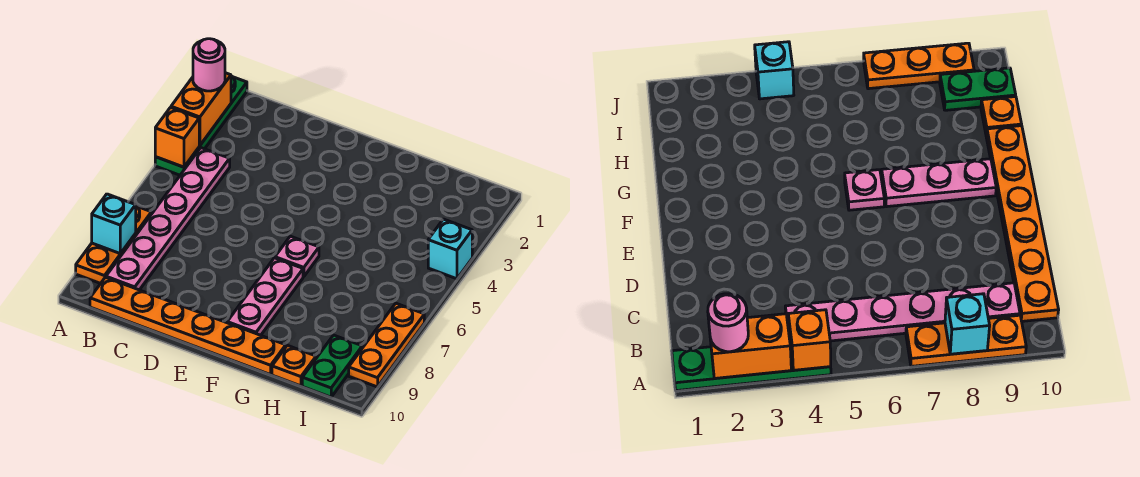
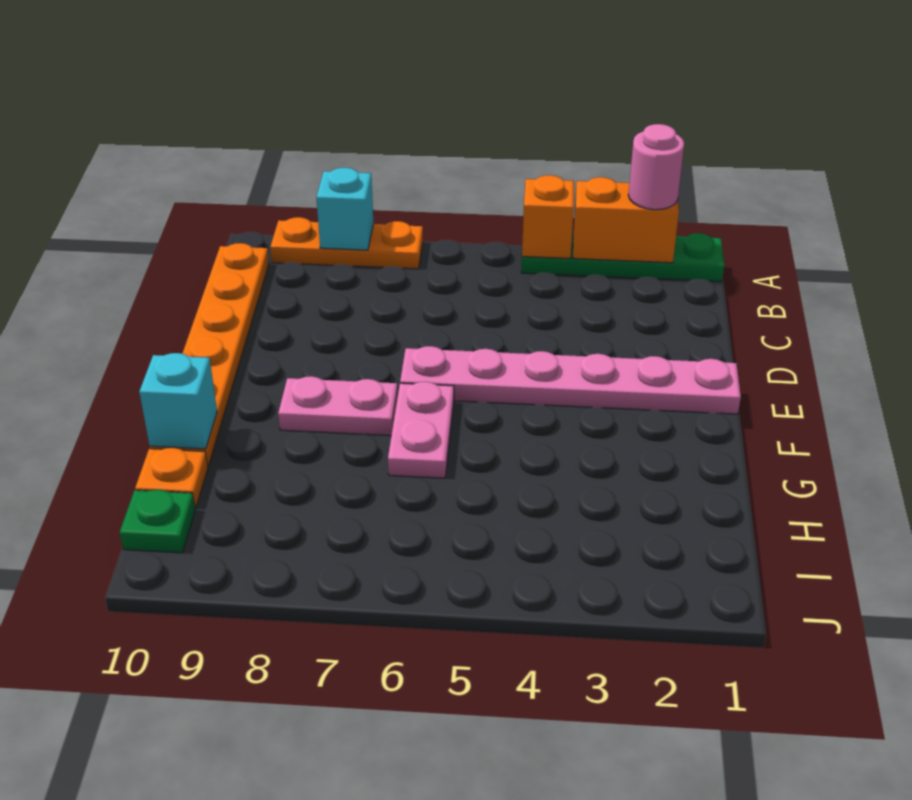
pink 1x6 plate [106,148,230,290] -> pink 1x6 plate moved to [400,346,741,414]
pink 1x1 plate [275,236,319,277] -> pink 1x2 plate [388,382,454,478]
pink 1x3 plate [227,258,303,335] -> pink 1x2 plate [278,376,398,436]
green 1x2 plate [302,335,362,397] -> green 1x1 plate [120,490,195,553]
cyan 1x1 brick [428,219,472,279] -> cyan 1x1 brick moved to [139,353,217,449]
orange 1x3 plate [349,303,424,387] -> none

